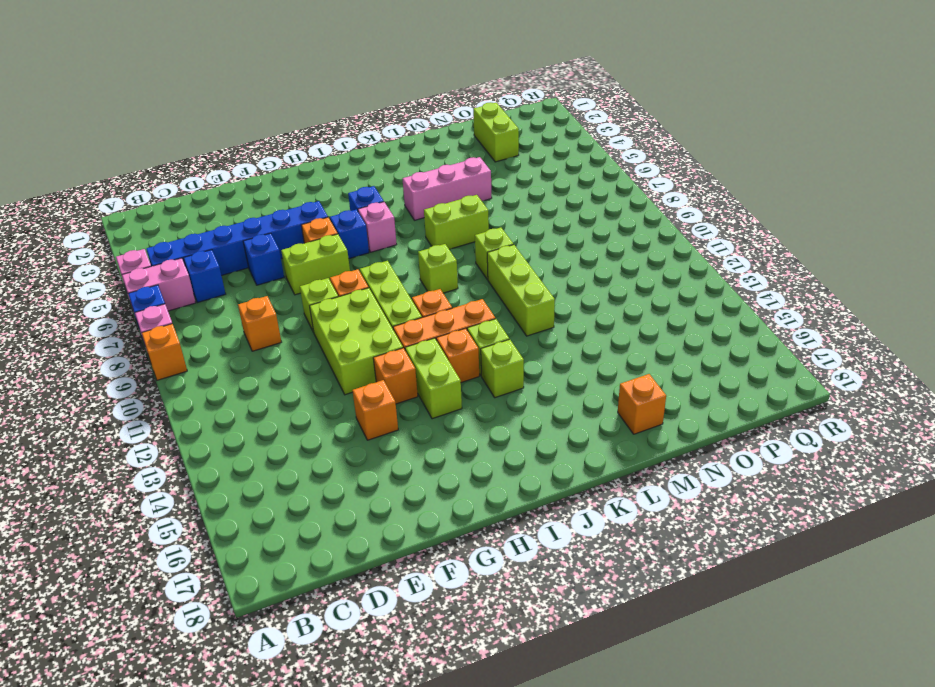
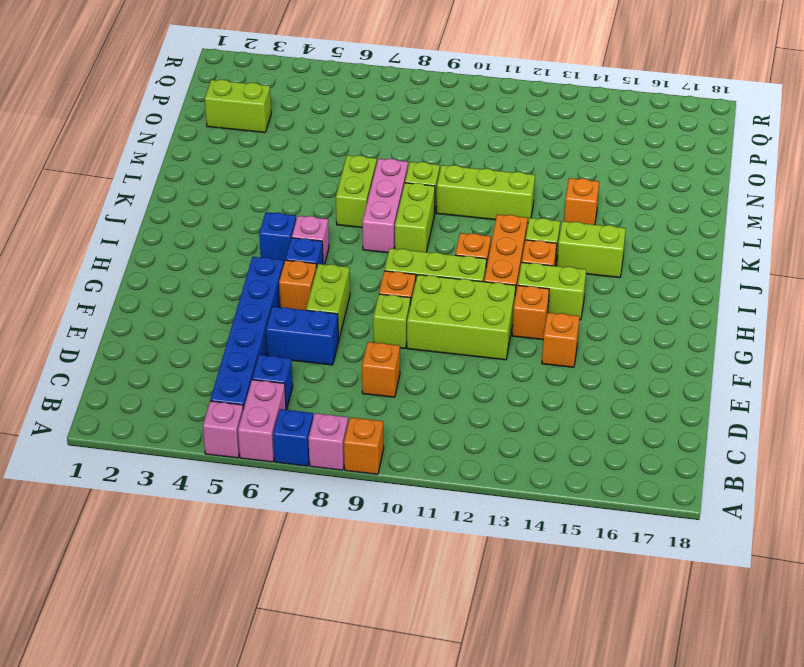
blue 1x1 brick [243,233,284,285] -> blue 1x2 brick [266,307,338,365]
lime 1x1 brick [418,244,458,293] -> lime 1x2 brick [395,183,435,252]
lime 1x1 brick [481,339,524,398] -> lime 1x2 brick [557,221,626,278]
pink 1x3 brick [403,157,492,220] -> pink 1x3 brick moved to [362,159,408,253]
orange 1x1 brick [618,374,666,434] -> orange 1x1 brick moved to [564,178,599,225]

